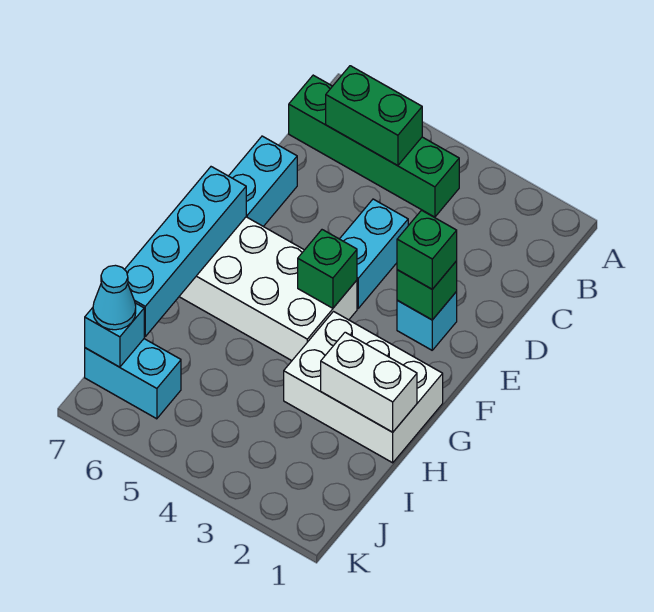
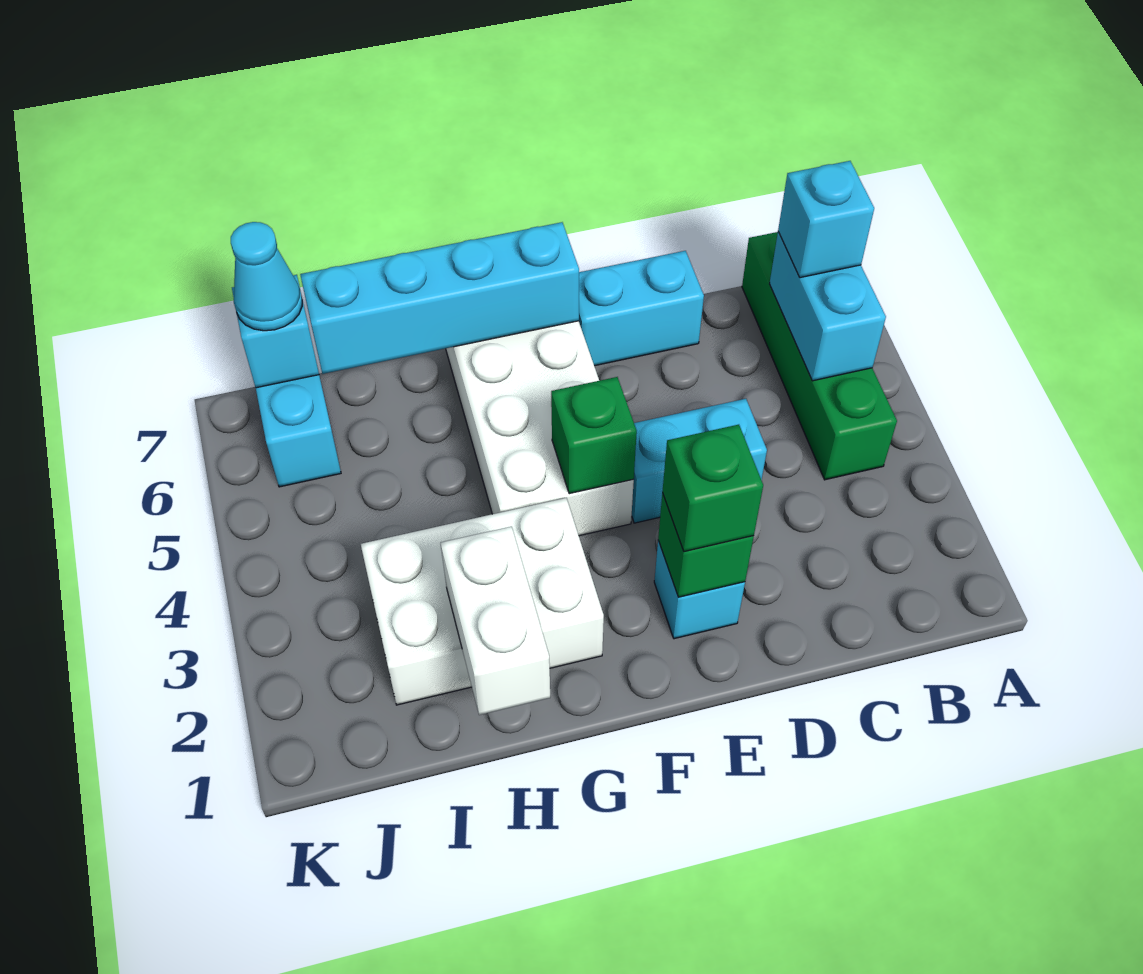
green 1x2 brick [326,66,422,166] -> cyan 1x2 brick [770,232,886,381]
none -> cyan 1x1 brick [778,161,874,278]
white 2x3 brick [284,312,443,463] -> white 2x3 brick turned to [361,498,604,705]

